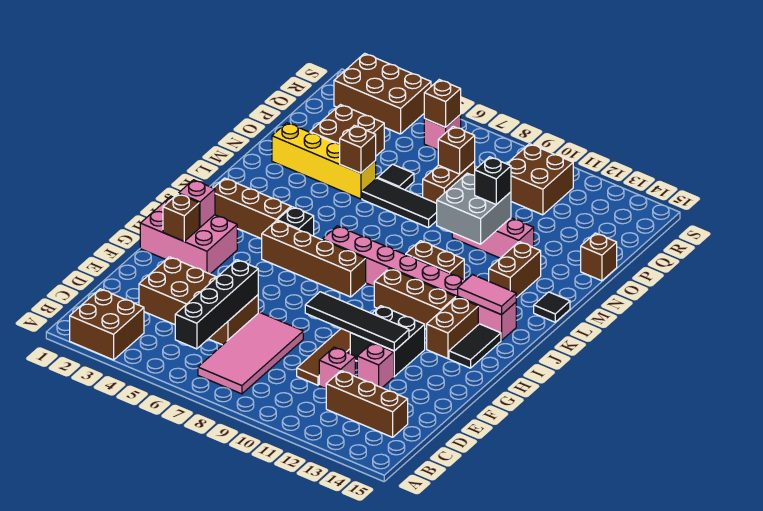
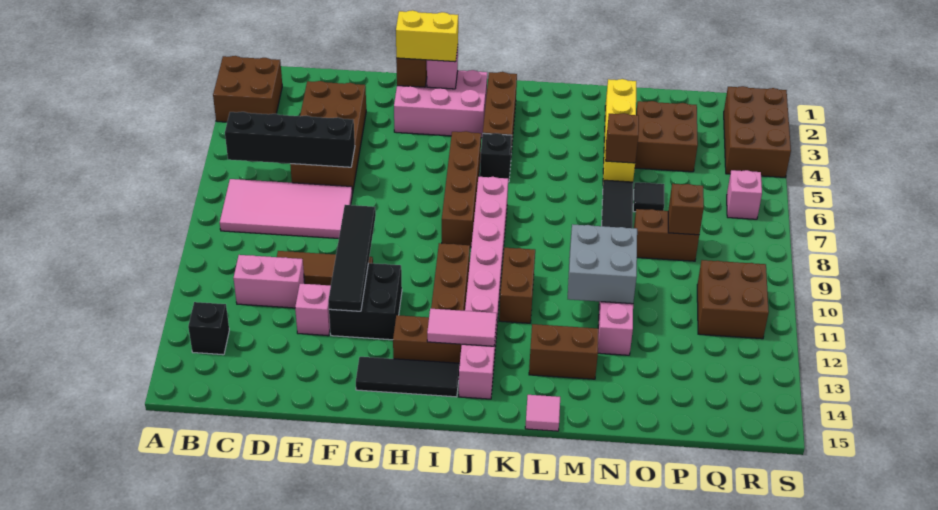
brown 1x3 brick [326,371,408,437] -> none
pink 1x1 brick [319,347,355,389] -> pink 1x2 brick [234,255,305,308]
pink 2x3 brick [140,196,237,274] -> pink 2x3 brick turned to [394,70,487,138]
none -> yellow 1x2 brick [396,10,458,62]
black 1x2 tile [449,324,501,368] -> black 1x3 tile [356,357,460,397]
pink 1x2 tile [458,275,516,315] -> pink 1x2 tile turned to [427,309,497,346]
black 1x1 tile [534,292,570,322] -> pink 1x1 tile [525,395,560,431]
black 1x1 brick [475,157,511,204] -> black 1x1 brick moved to [188,302,229,355]
brown 1x1 brick [581,233,617,281] -> none
brown 1x1 brick [424,80,461,127] -> none

